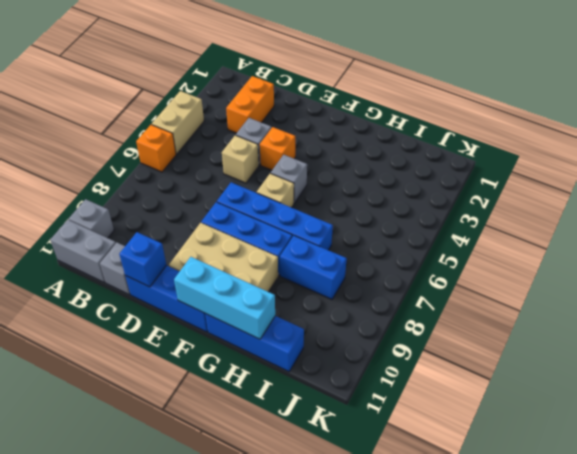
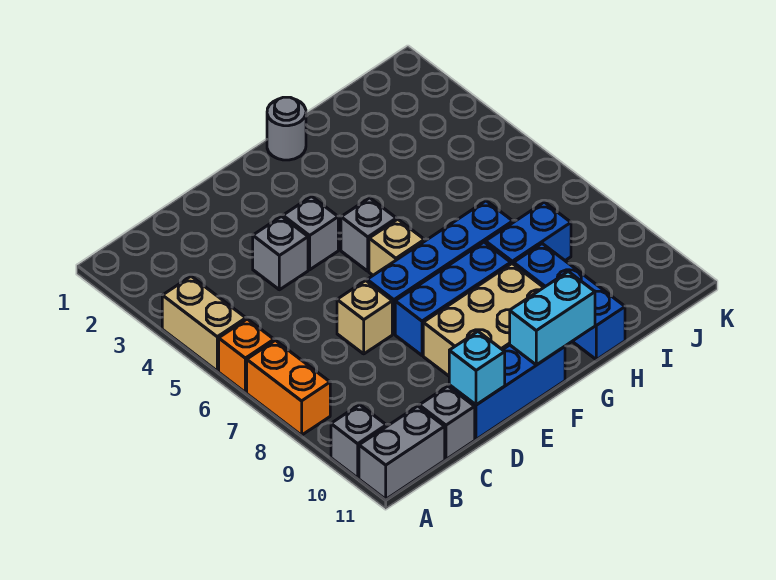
orange 1x2 brick [226,76,274,133] -> orange 1x2 brick moved to [247,340,330,435]
tan 1x1 brick [222,135,259,183] -> tan 1x1 brick moved to [337,281,392,354]
blue 1x1 brick [119,232,166,287] -> cyan 1x1 brick [449,332,505,405]
orange 1x1 brick [260,127,295,170] -> grey 1x1 brick [283,197,338,270]
cyan 1x3 brick [174,257,275,339] -> cyan 1x2 brick [510,272,595,365]
none -> grey 1x1 round brick [267,97,306,160]
blue 1x3 brick [205,314,304,372] -> blue 1x3 brick turned to [514,244,625,360]

